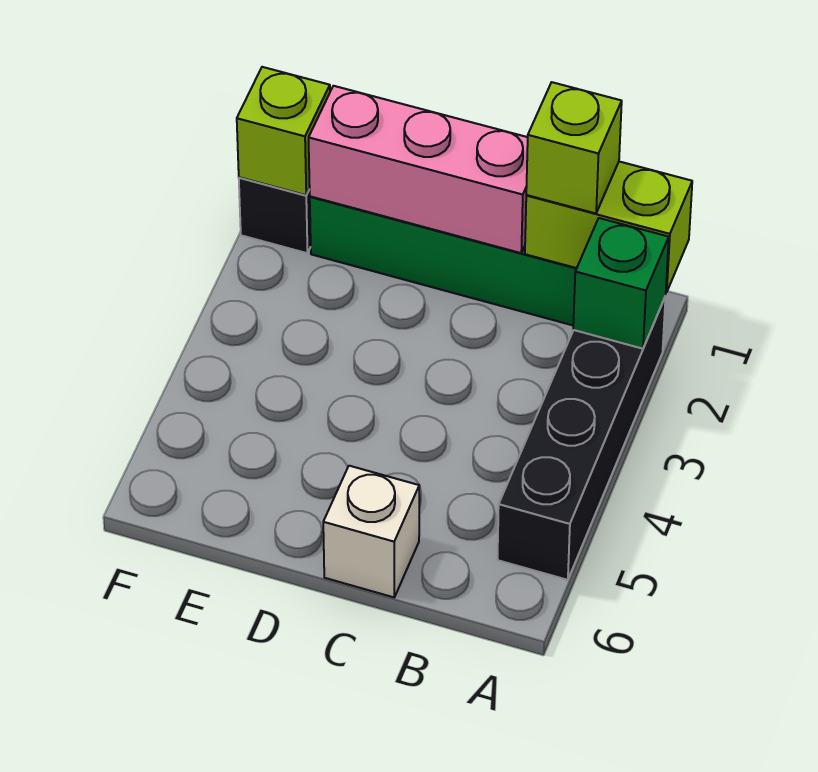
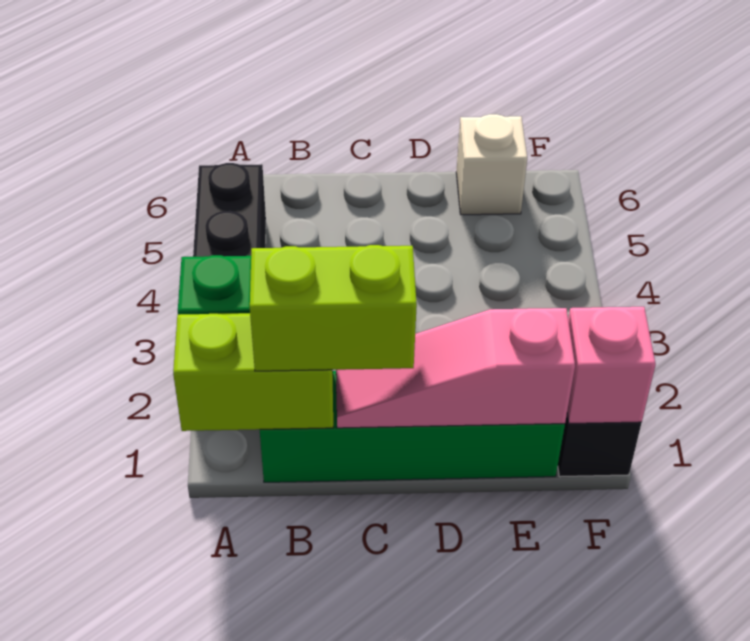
lime 1x1 brick [526,82,622,213] -> lime 1x2 brick [250,245,417,371]
pink 1x3 brick [309,86,528,253] -> pink 1x3 slope [336,308,575,428]
white 1x1 brick [323,466,419,597] -> white 1x1 brick moved to [456,114,527,215]
lime 1x1 brick [237,67,330,195] -> pink 1x1 brick [567,307,656,423]

